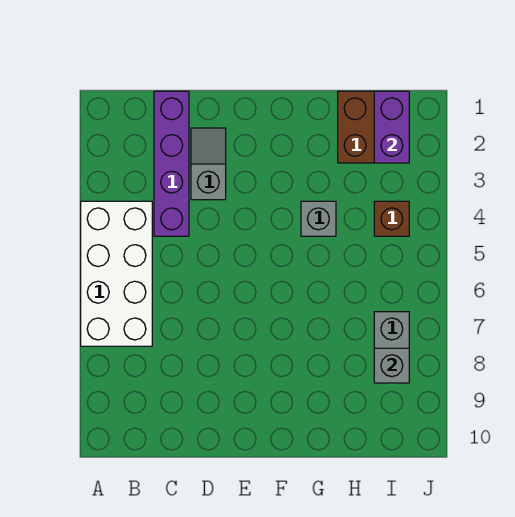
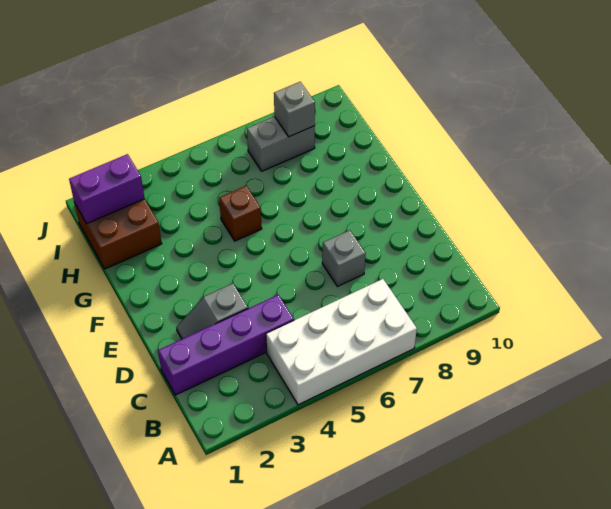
grey 1x1 brick [301,201,336,236] -> grey 1x1 brick moved to [322,230,366,286]
brown 1x1 brick [374,201,409,236] -> brown 1x1 brick moved to [219,186,262,241]

